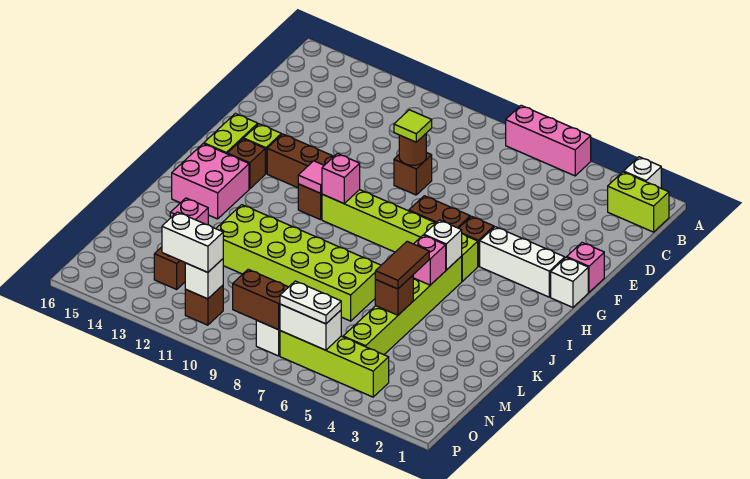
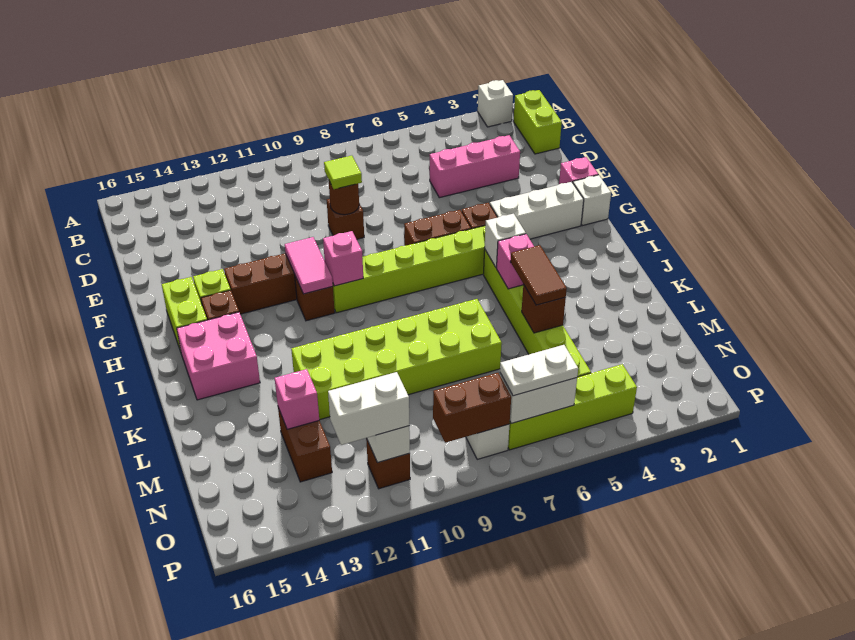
pink 1x3 brick [506,105,591,176] -> pink 1x3 brick moved to [430,135,520,198]
lime 1x2 brick [608,172,669,232] -> lime 1x2 brick turned to [514,90,562,154]
pink 1x1 tile [298,161,324,193] -> pink 1x2 tile [285,237,333,294]

